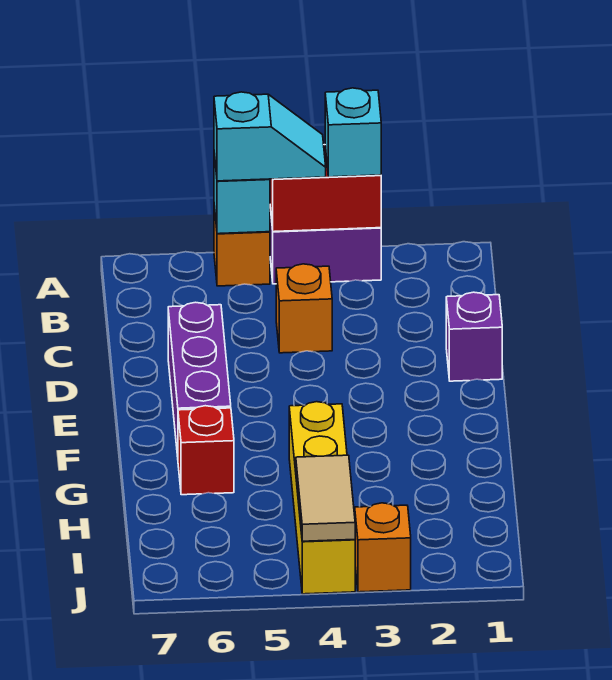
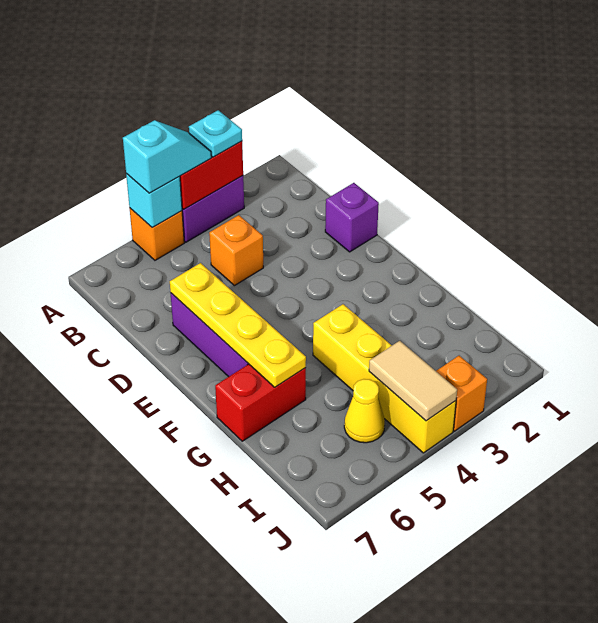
cyan 1x1 brick [325,88,381,177] -> cyan 1x1 plate [189,110,242,157]
none -> yellow 1x4 plate [170,263,306,387]
red 1x1 brick [178,406,234,495] -> red 1x2 brick [215,364,306,441]
none -> yellow 1x1 cone [344,379,385,443]

